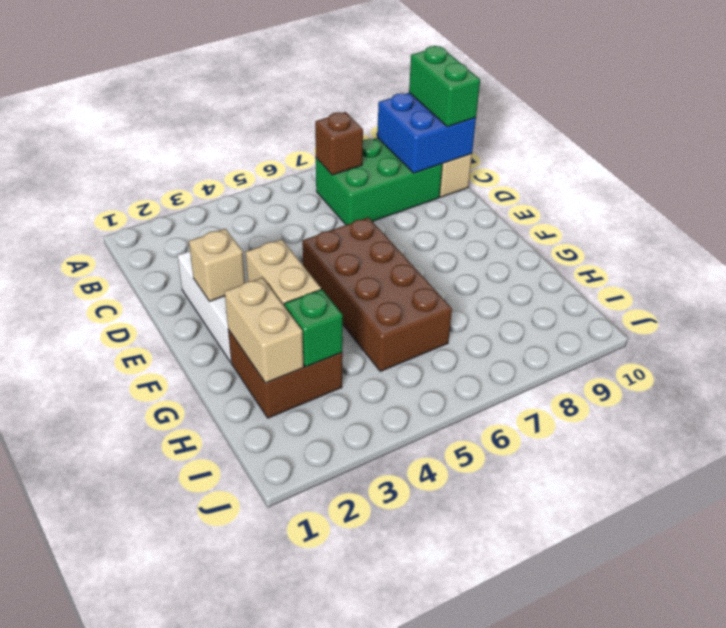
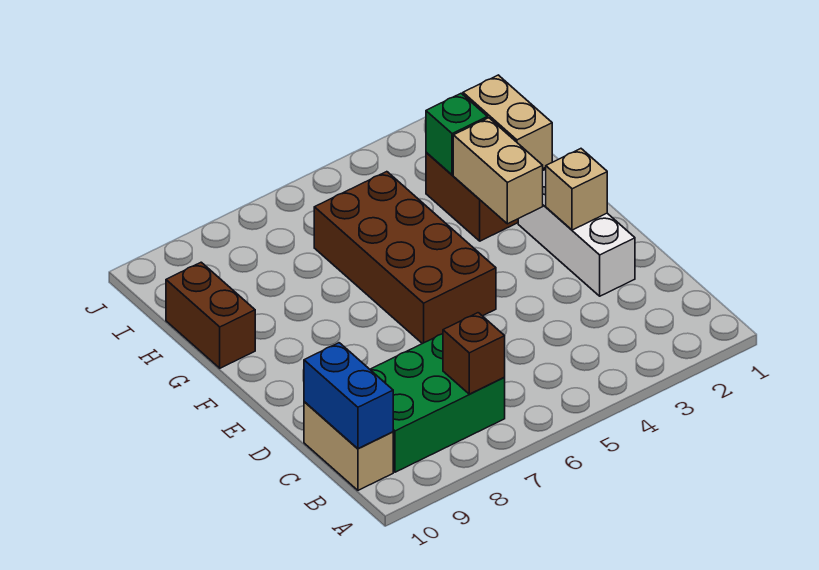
blue 2x2 brick [377,93,476,173] -> blue 1x2 brick [304,343,393,449]
green 1x2 brick [409,46,480,127] -> none
none -> brown 1x2 brick [166,262,255,368]

